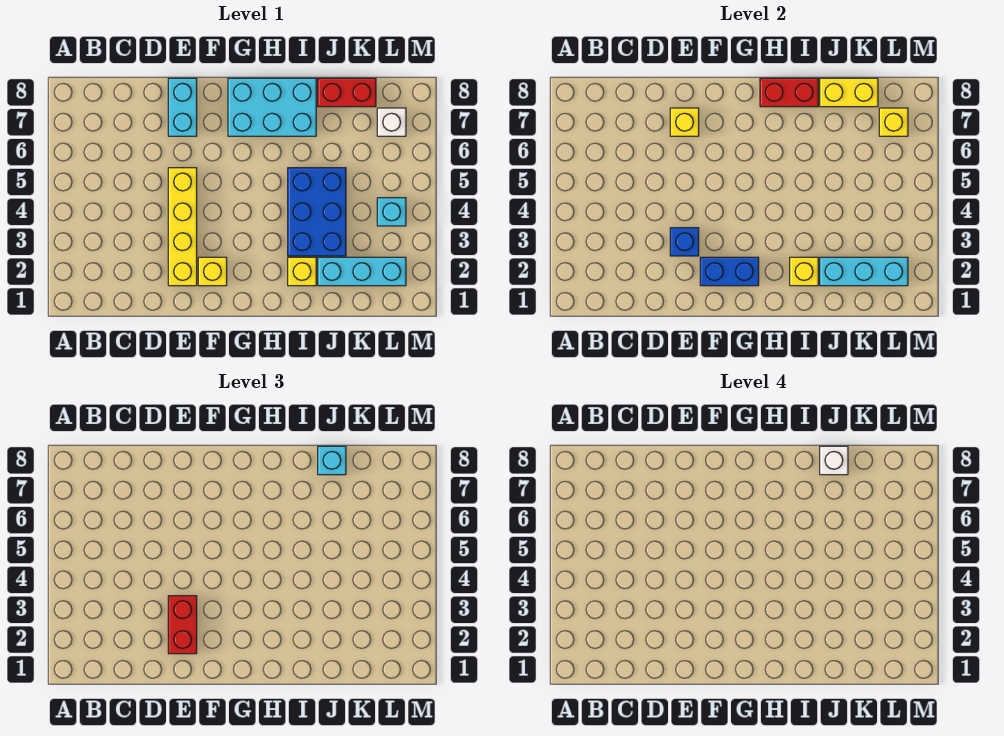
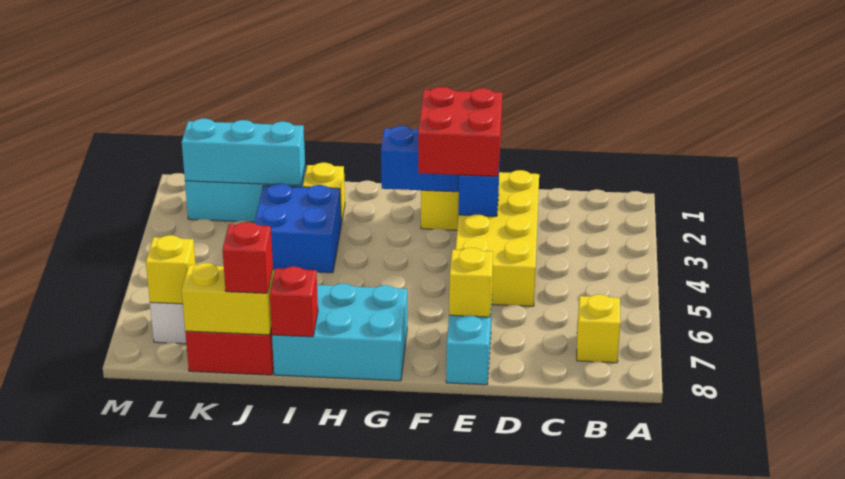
yellow 1x4 brick [168,168,197,286] -> yellow 2x4 brick [455,170,539,306]
red 1x2 brick [168,596,197,654] -> red 2x2 brick [418,87,502,176]
red 1x2 brick [760,78,818,107] -> red 1x1 brick [270,267,318,337]
yellow 1x1 brick [790,257,818,286] -> yellow 1x1 brick moved to [577,294,620,363]
blue 2x3 brick [288,168,346,256] -> blue 2x2 brick [254,183,341,273]
cyan 1x1 brick [318,446,346,475] -> red 1x1 brick [222,222,273,293]
white 1x1 brick [820,446,848,475] -> none
cyan 1x1 brick [377,198,406,226] -> none

